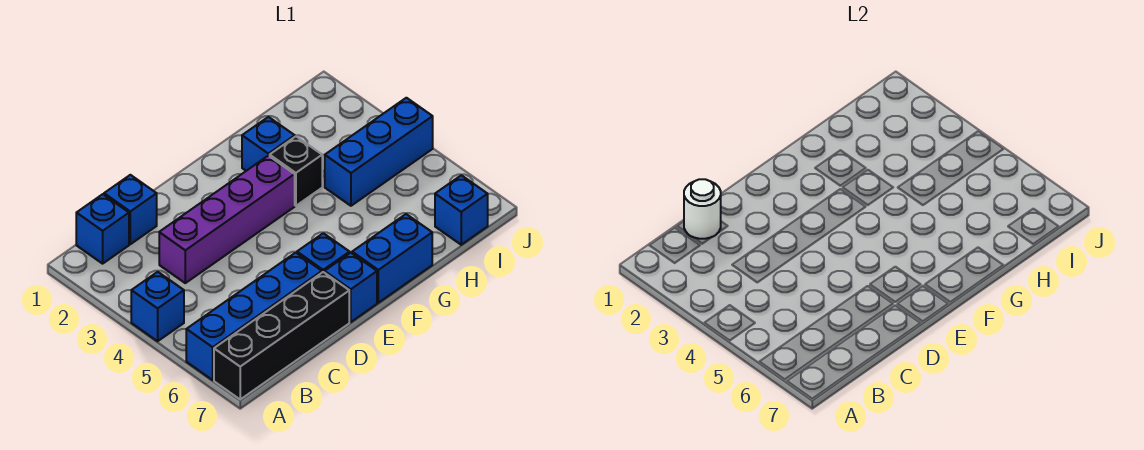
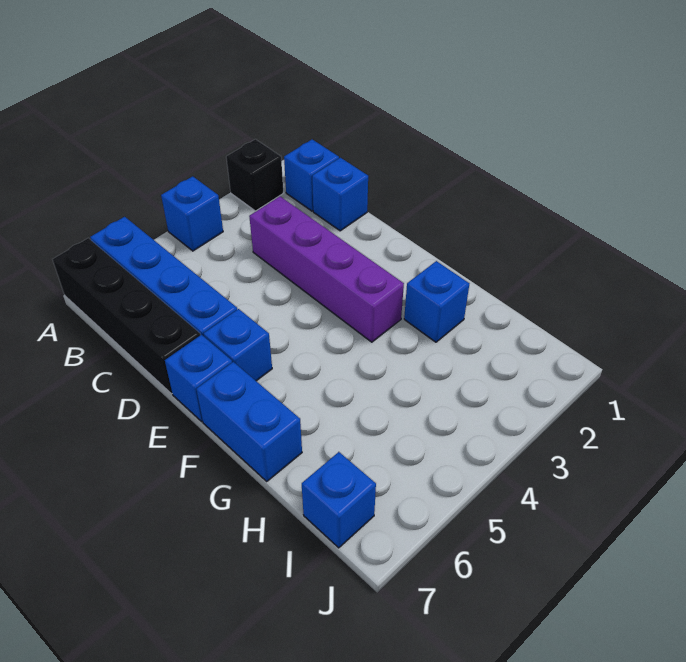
white 1x1 round brick [684,179,721,239] -> none
black 1x1 brick [270,137,322,206] -> black 1x1 brick moved to [226,139,283,211]
blue 1x3 brick [325,98,433,206] -> none

